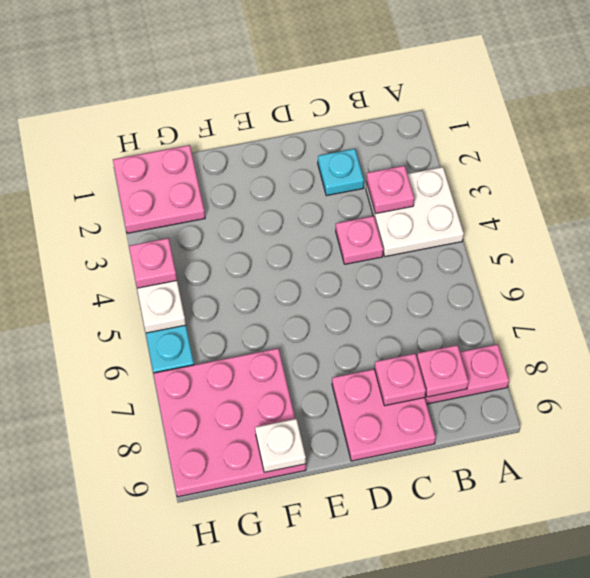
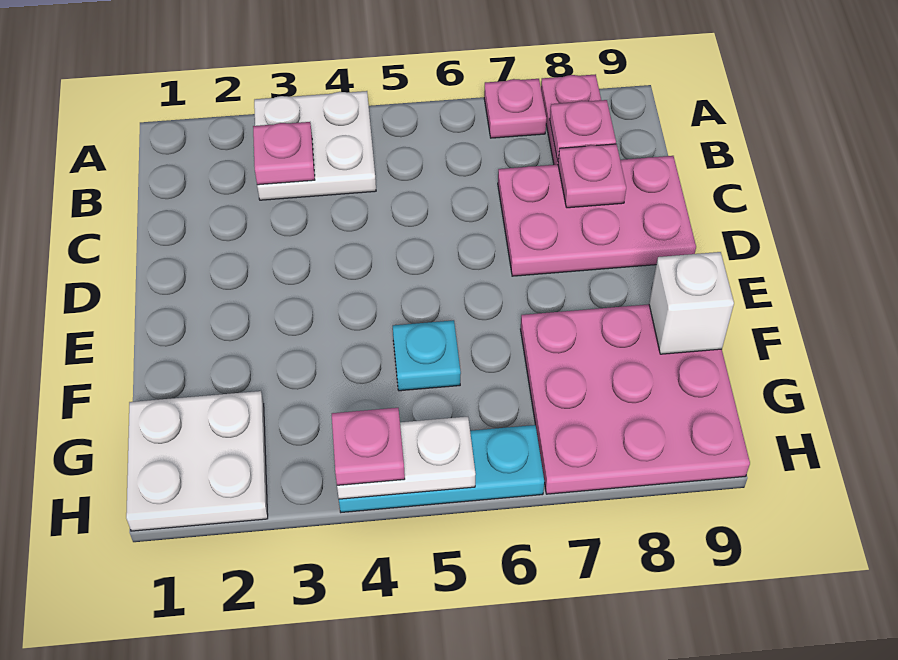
cyan 1x1 plate [318,149,364,196] -> cyan 1x1 plate moved to [393,320,461,391]
pink 1x1 plate [336,216,383,264] -> pink 1x1 plate moved to [484,79,546,138]
pink 2x2 plate [332,369,436,461] -> pink 2x3 plate [498,156,696,276]
white 1x1 plate [255,419,306,472] -> white 1x1 brick [649,252,734,354]
pink 2x2 plate [113,145,205,233] -> white 2x2 plate [126,391,268,531]

